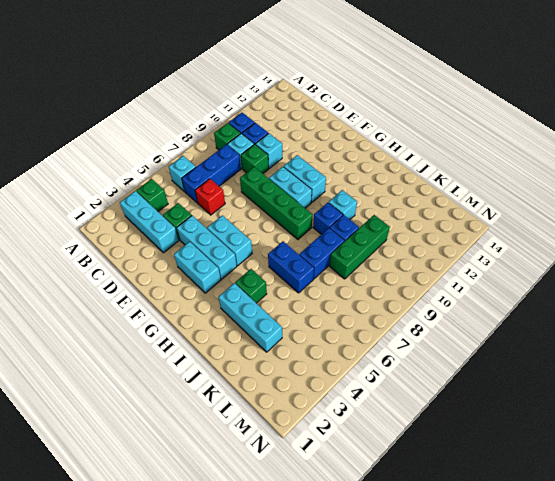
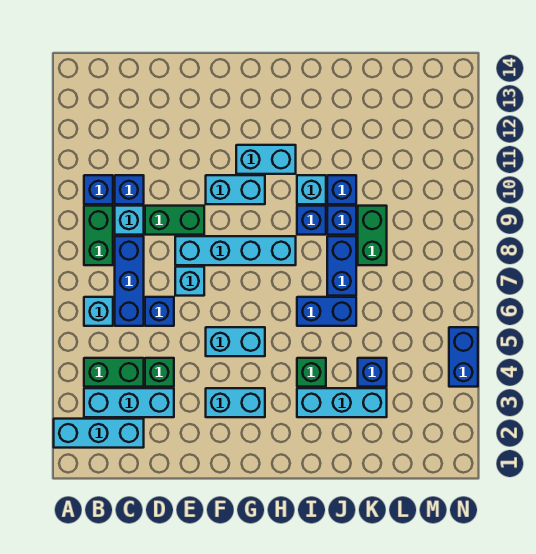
green 1x1 brick [136,179,168,211] -> green 1x2 brick [84,358,144,387]
green 1x1 brick [214,123,241,150] -> green 1x2 brick [84,206,113,265]
red 1x1 brick [195,179,225,215] -> blue 1x1 brick [145,297,174,326]
green 1x1 brick [241,144,269,173] -> green 1x2 brick [145,206,204,235]
cyan 1x1 brick [255,133,282,168] -> cyan 1x1 brick moved to [175,267,204,296]
cyan 1x3 brick [177,216,237,279] -> cyan 1x3 brick moved to [54,419,144,448]
green 1x4 brick [240,167,312,239] -> cyan 1x4 brick [175,236,296,265]
cyan 1x2 brick [269,167,312,208] -> cyan 1x2 brick moved to [236,145,296,174]
none -> blue 1x1 brick [327,175,356,204]
none -> blue 1x1 brick [358,358,387,387]
green 1x3 brick [330,215,390,279] -> green 1x2 brick [358,206,387,265]
none -> blue 1x2 brick [449,327,478,387]

